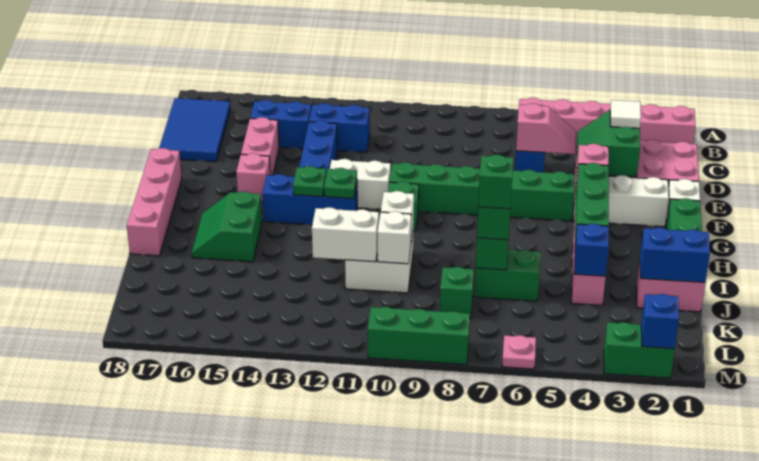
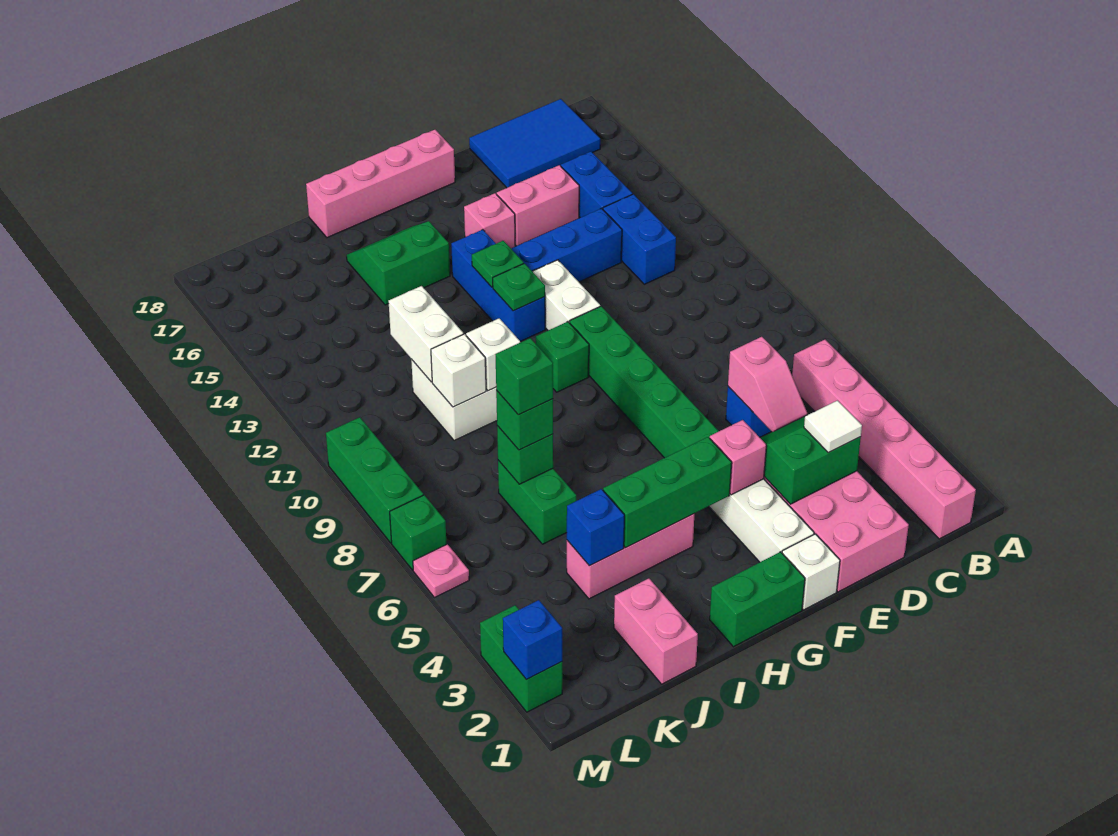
blue 1x2 brick [640,228,710,282] -> none
green 1x1 brick [440,267,474,319] -> green 1x1 brick moved to [390,495,447,570]

